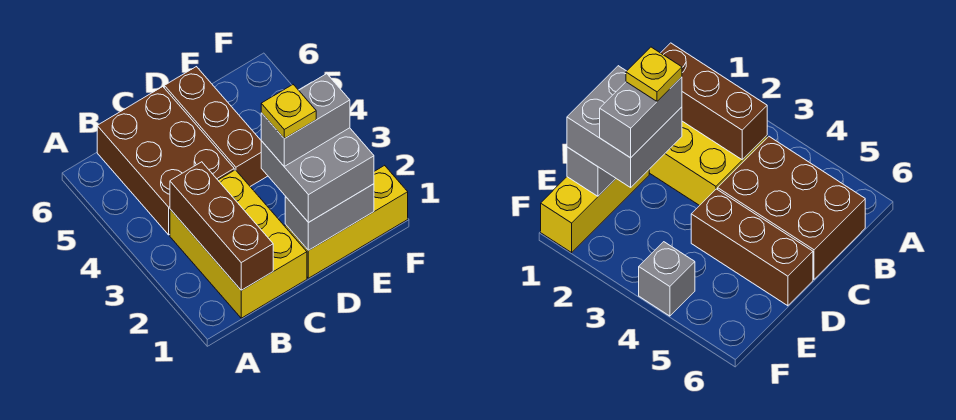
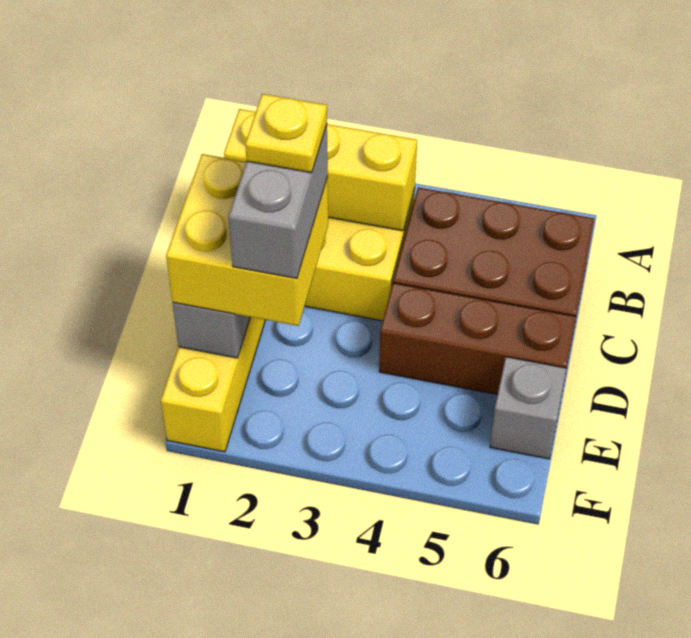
brown 1x3 brick [170,162,273,290] -> yellow 1x3 brick [224,109,417,231]
grey 2x2 brick [261,128,374,222] -> yellow 2x2 brick [166,154,328,326]
grey 1x1 brick [639,242,695,316] -> grey 1x1 brick moved to [490,357,566,459]

